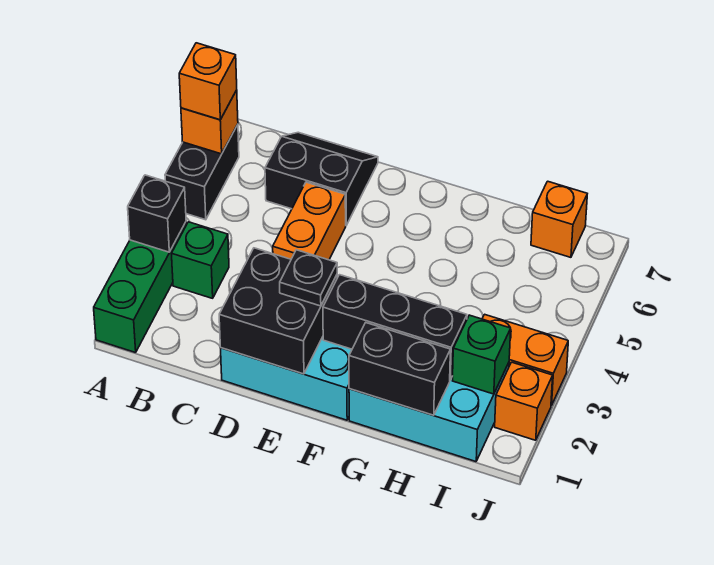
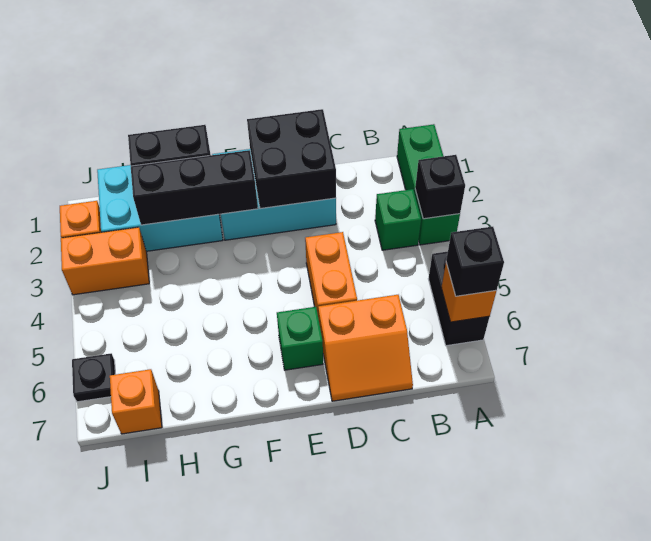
orange 1x1 brick [179,43,237,120] -> black 1x1 brick [446,227,504,296]
black 2x2 slope [265,132,378,225] -> orange 2x2 slope [318,295,413,401]
black 1x1 plate [280,250,337,306] -> black 1x1 plate moved to [72,353,115,402]
green 1x1 brick [453,315,511,394] -> green 1x1 brick moved to [277,307,323,370]

